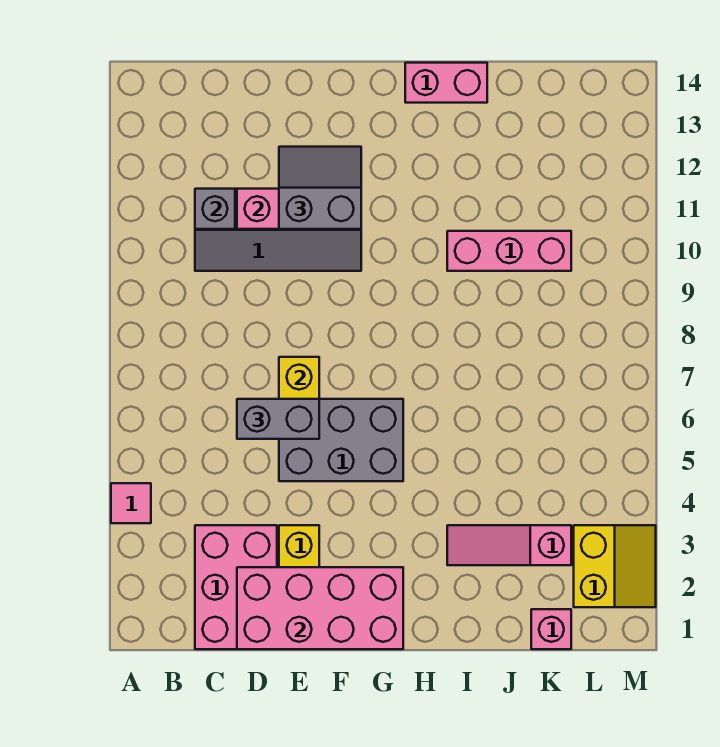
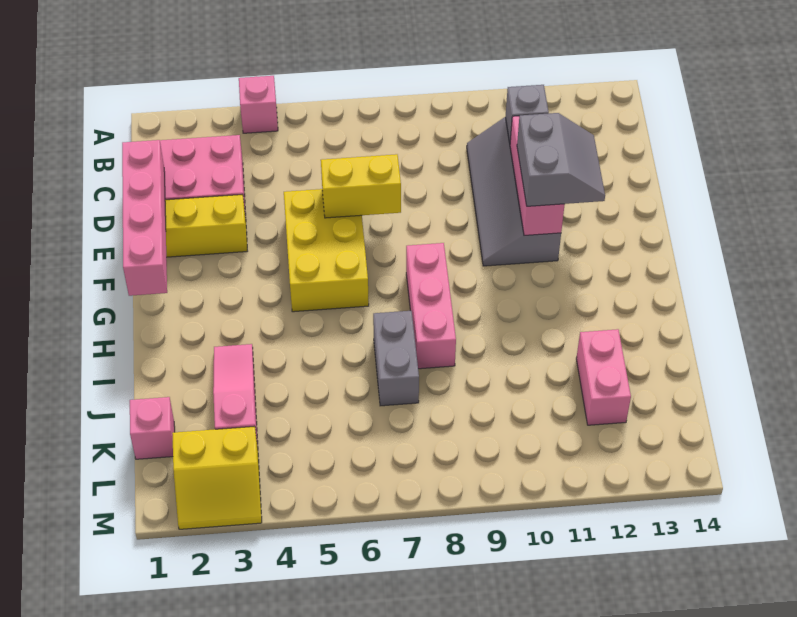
pink 1x1 tile [111,483,151,523] -> pink 1x1 brick [239,76,278,133]
pink 2x4 brick [237,567,403,649] -> pink 1x4 brick [122,140,167,296]
grey 1x2 brick [237,399,319,439] -> grey 1x2 brick moved to [373,311,419,406]
grey 2x3 brick [279,399,403,481] -> yellow 2x3 brick [284,189,369,312]
pink 1x2 brick [405,63,487,103] -> pink 1x2 brick moved to [576,329,631,425]
pink 1x3 brick [447,231,571,271] -> pink 1x3 brick moved to [406,243,456,369]

